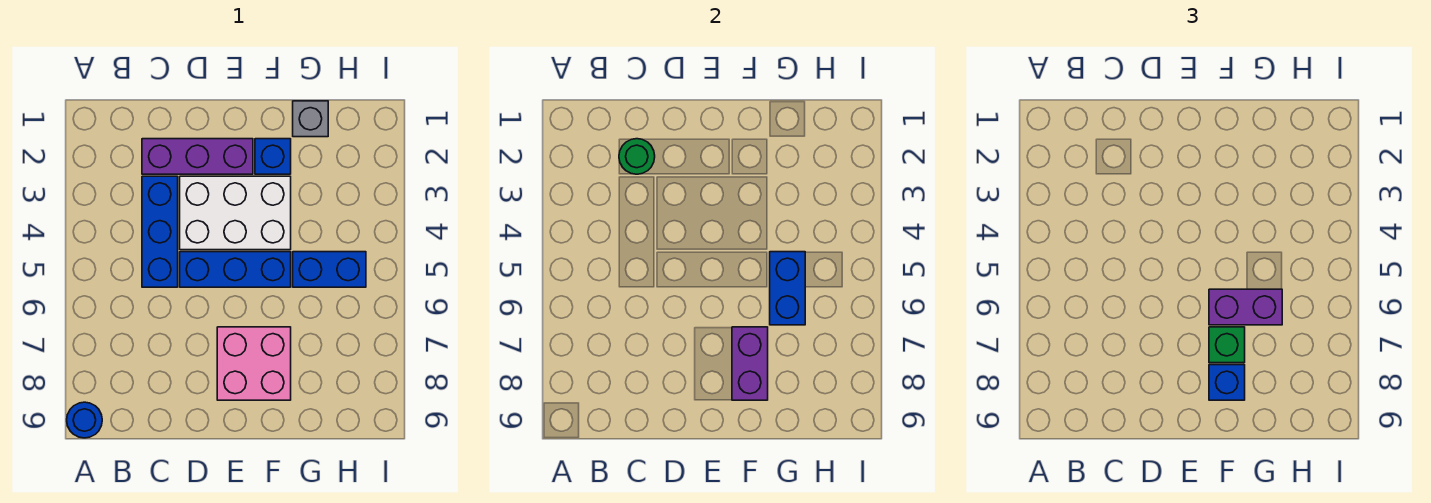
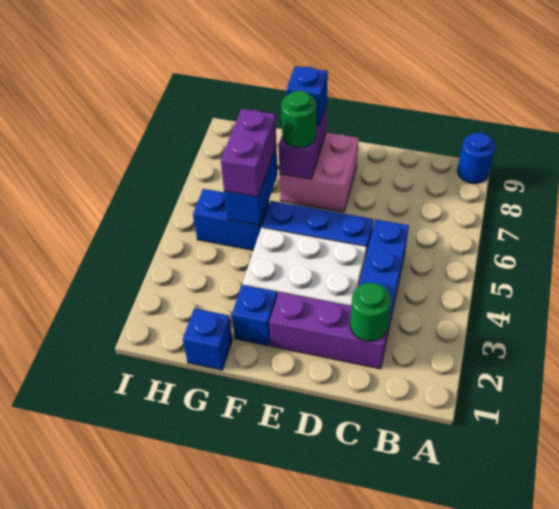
purple 1x2 brick [1209,289,1282,325] -> purple 1x2 brick turned to [221,109,276,197]
green 1x1 brick [1209,327,1245,363] -> green 1x1 round brick [281,91,316,148]
grey 1x1 brick [293,101,328,137] -> blue 1x1 brick [183,308,232,370]

